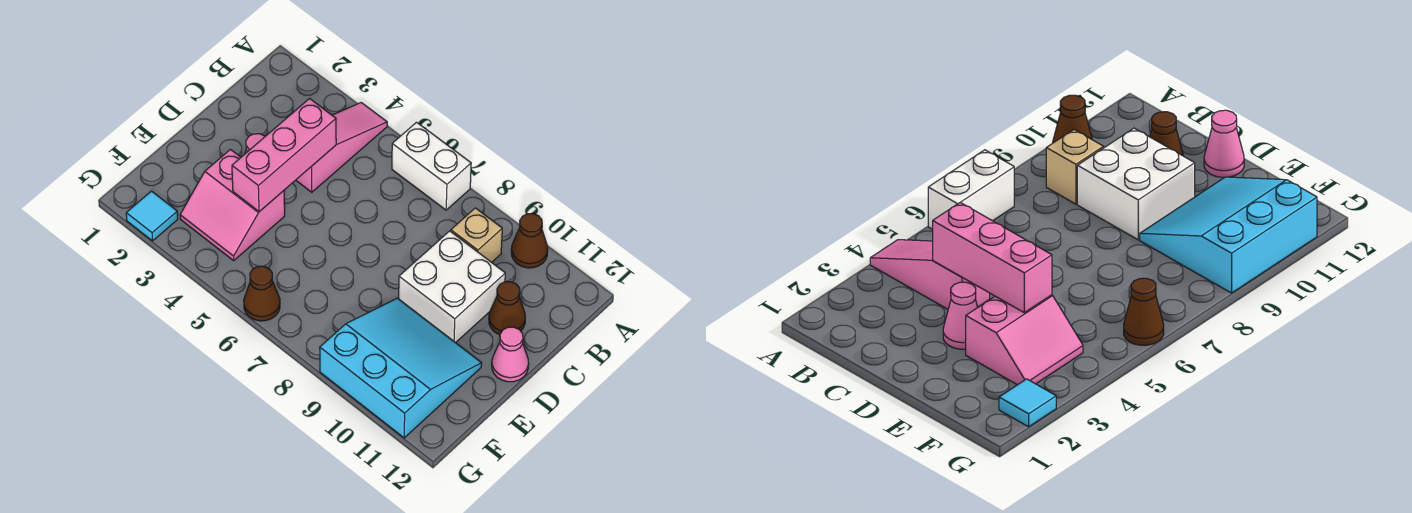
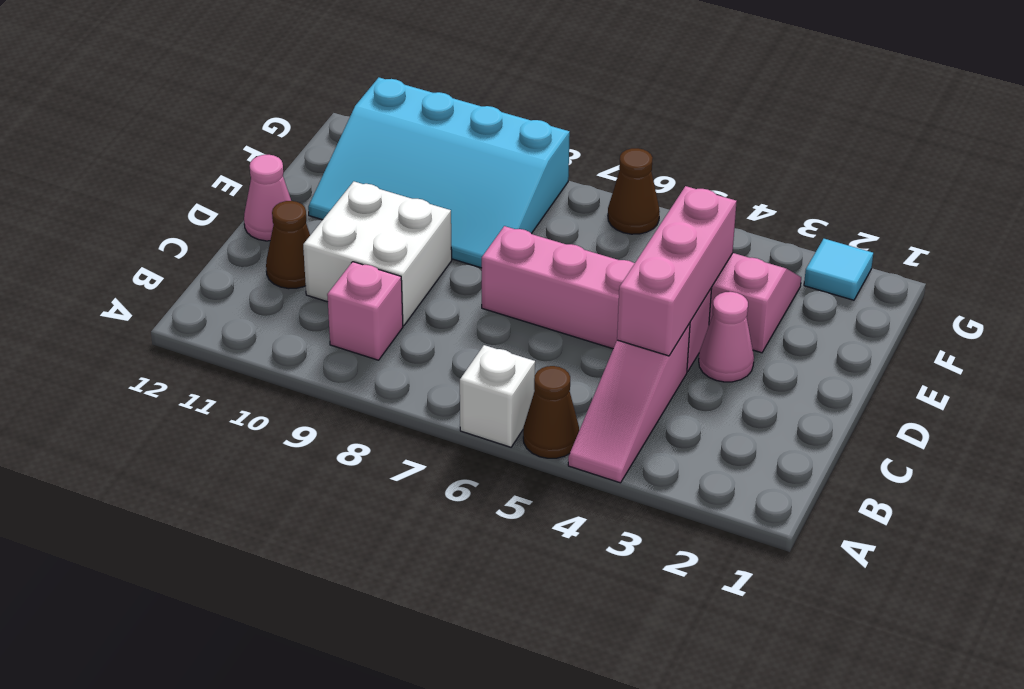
white 1x2 brick [392,122,471,210] -> white 1x1 brick [460,345,535,447]
brown 1x1 cone [511,213,548,268] -> brown 1x1 cone moved to [523,366,579,458]
tan 1x1 brick [451,208,502,262] -> pink 1x1 brick [327,262,403,360]
none -> pink 1x4 brick [482,226,712,372]
cyan 3x3 slope [320,298,482,438] -> cyan 3x4 slope [308,78,570,268]

